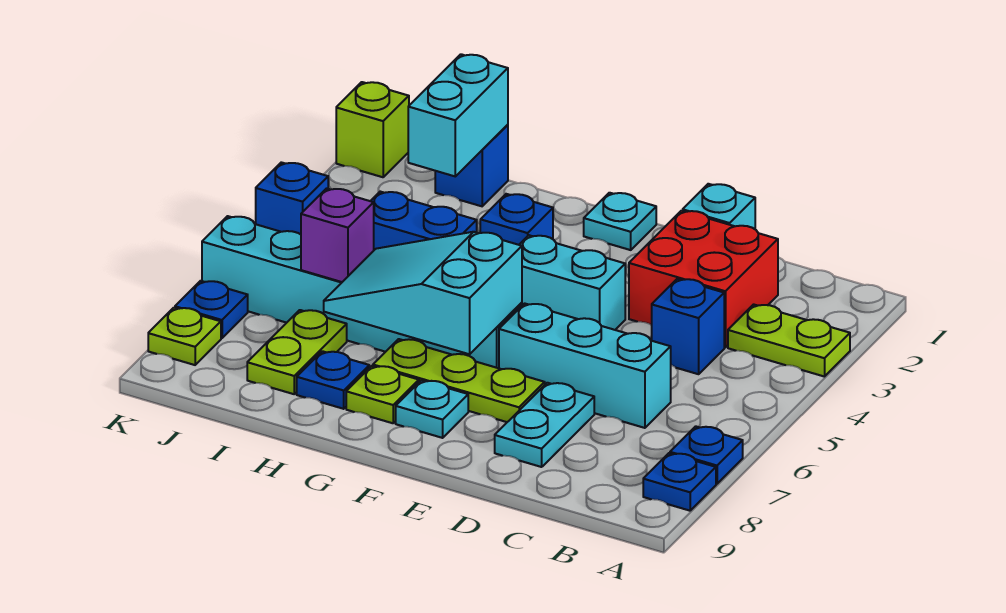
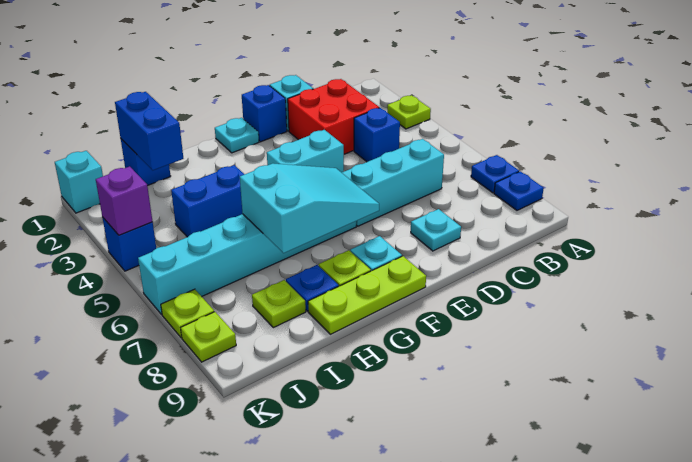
lime 1x2 plate [728,304,850,377] -> lime 1x1 plate [387,95,431,129]
cyan 1x2 plate [495,383,594,467] -> cyan 1x1 plate [411,209,461,251]
lime 1x3 plate [373,339,545,422] -> lime 1x3 plate moved to [308,256,426,334]
cyan 2x3 slope [324,232,522,354] -> cyan 2x3 slope turned to [240,163,379,253]
blue 1x1 brick [480,194,553,245] -> blue 1x1 brick moved to [242,85,287,142]
cyan 1x2 brick [408,54,508,176] -> blue 1x2 brick [115,92,183,170]
purple 1x1 brick [301,188,374,282] -> purple 1x1 brick moved to [96,166,153,235]
lime 1x2 plate [247,310,347,394] -> lime 1x1 plate [252,280,306,328]
lime 1x1 brick [336,82,409,177] -> cyan 1x1 brick [55,151,103,213]
blue 1x1 plate [175,281,248,338] -> lime 1x1 plate [161,289,214,338]

